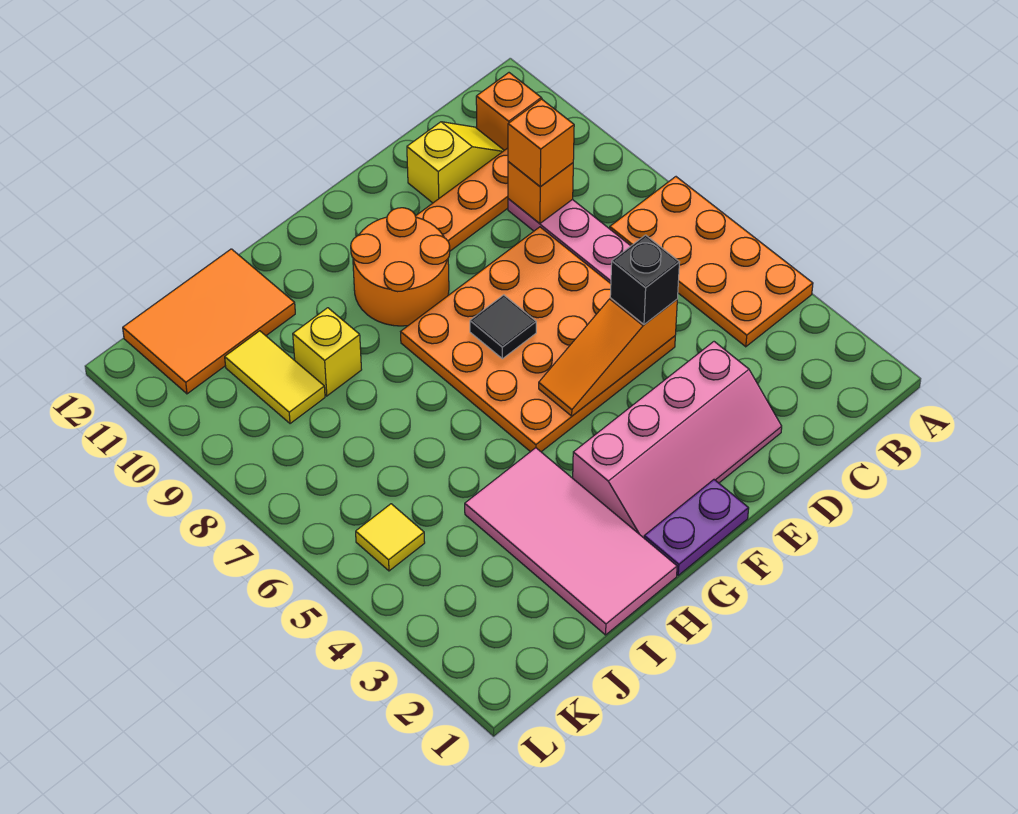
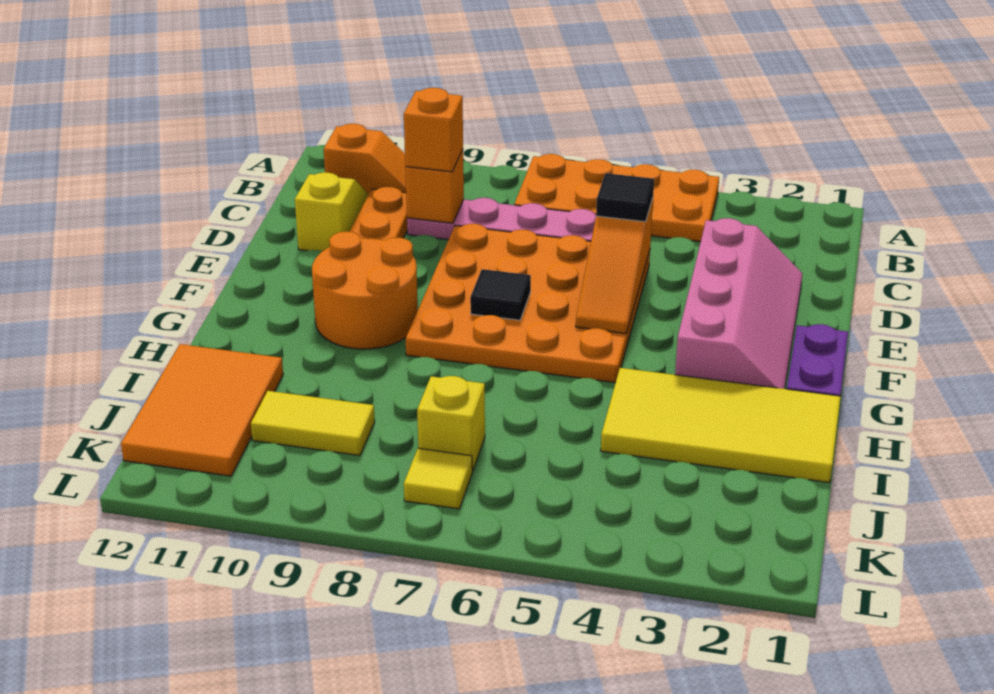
black 1x1 brick [610,235,680,325] -> black 1x1 tile [596,173,654,222]
pink 2x4 tile [465,448,677,635] -> yellow 2x4 tile [601,368,841,483]
yellow 1x1 brick [293,308,362,396] -> yellow 1x1 brick moved to [417,376,485,471]
yellow 1x1 tile [356,504,425,571] -> yellow 1x1 tile moved to [404,448,472,509]

